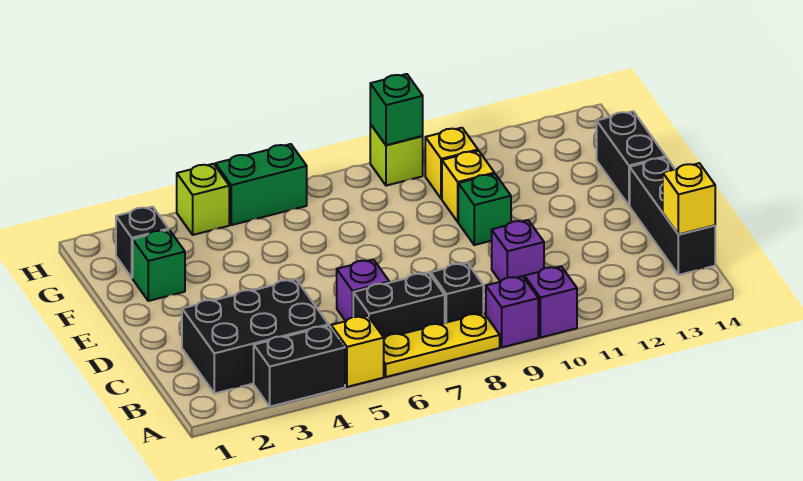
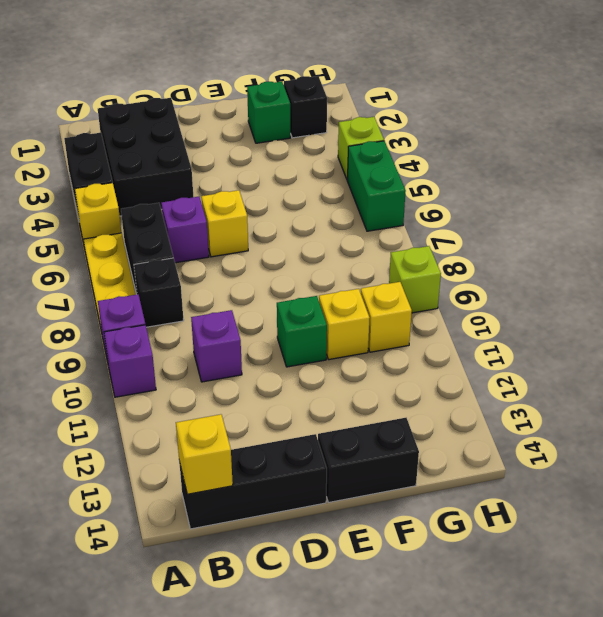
none -> yellow 1x1 brick [201,190,248,257]
green 1x1 brick [370,74,423,145] -> none

